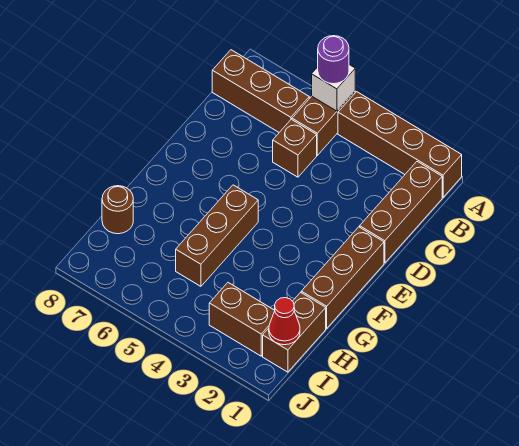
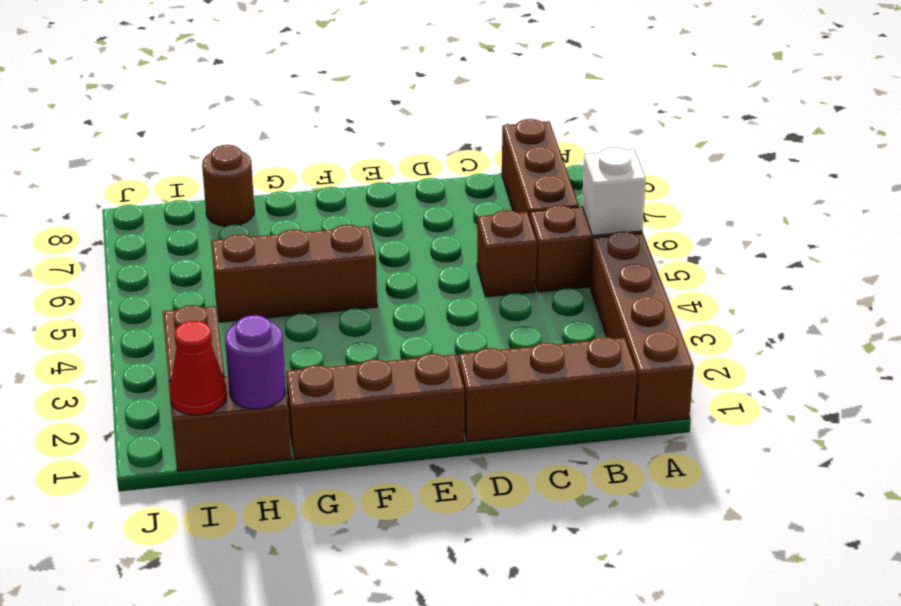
purple 1x1 round brick [318,36,349,84] -> purple 1x1 round brick moved to [225,315,286,409]

